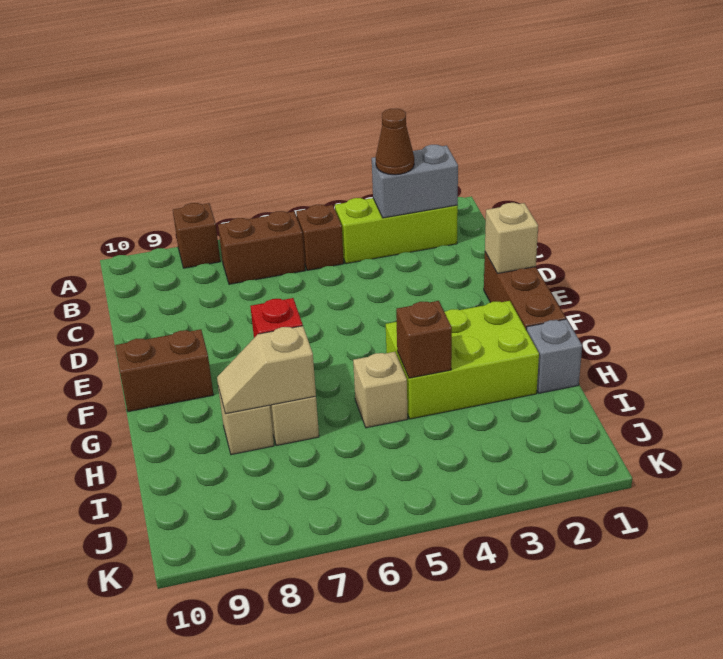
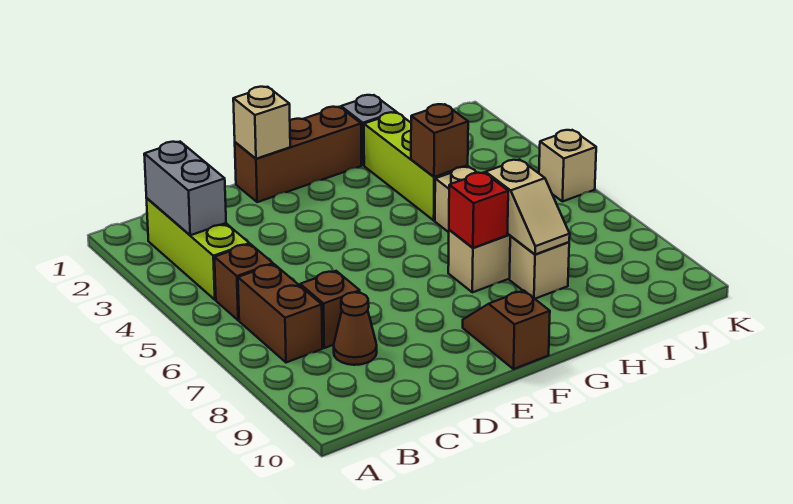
brown 1x1 brick [173,203,220,268] -> brown 1x1 brick moved to [300,271,360,348]
brown 1x1 cone [376,109,414,175] -> brown 1x1 cone moved to [334,292,377,365]
brown 1x2 brick [115,329,213,412] -> brown 1x2 slope [463,290,550,369]
lime 2x3 brick [386,301,539,419] -> lime 1x3 brick [364,112,468,221]
none -> tan 1x1 brick [539,130,596,201]

